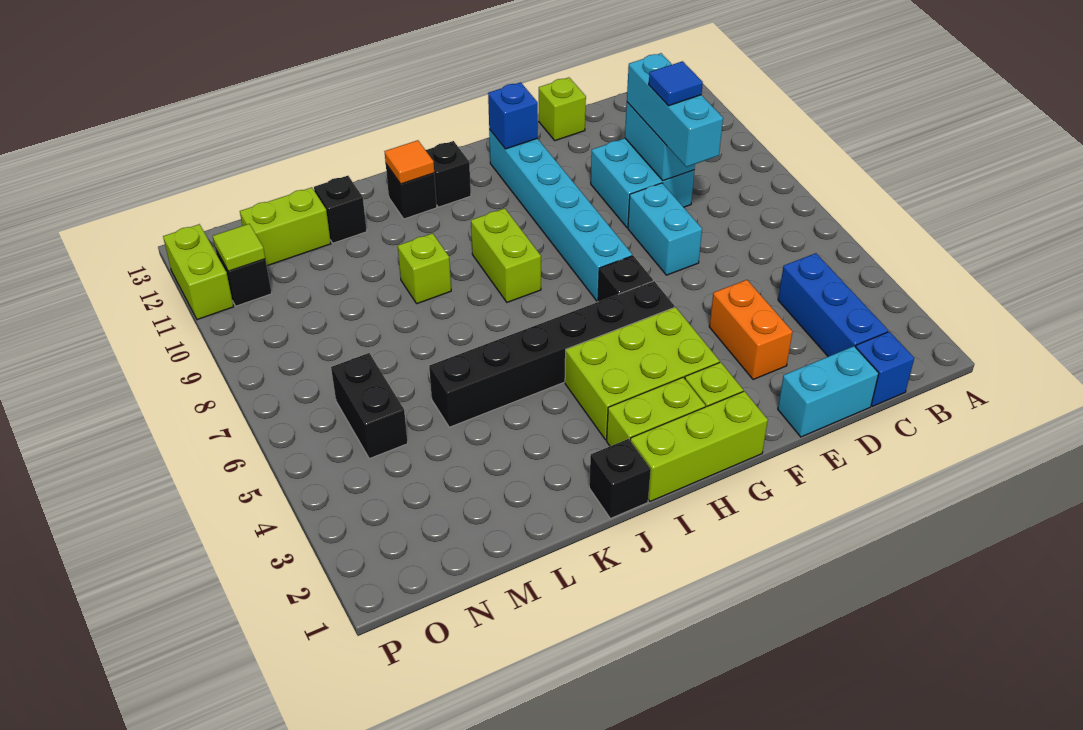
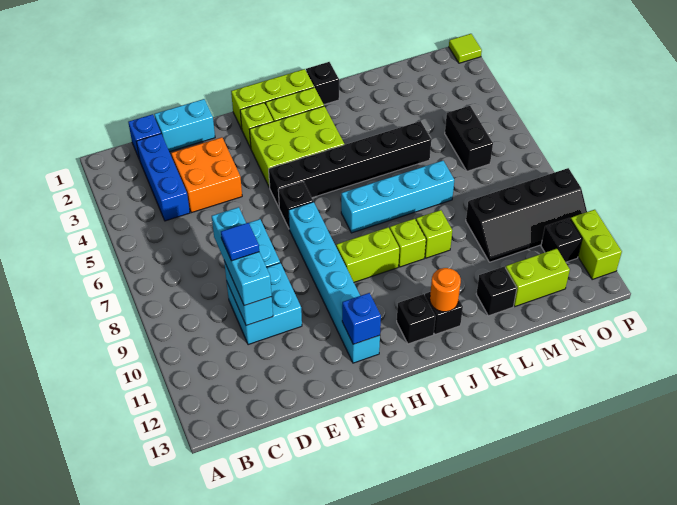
orange 1x2 brick [709,280,793,380] -> orange 2x2 brick [171,137,242,213]
lime 1x1 brick [539,77,586,141] -> lime 1x1 brick moved to [390,219,426,267]
none -> cyan 1x4 brick [341,161,454,233]
lime 1x2 brick [471,208,541,302] -> lime 1x2 brick turned to [336,227,399,282]
orange 1x1 tile [385,140,434,184] -> orange 1x1 round brick [430,268,461,312]
none -> black 2x4 slope [466,168,587,262]
lime 1x1 tile [213,224,265,271] -> lime 1x1 tile moved to [449,34,482,63]

